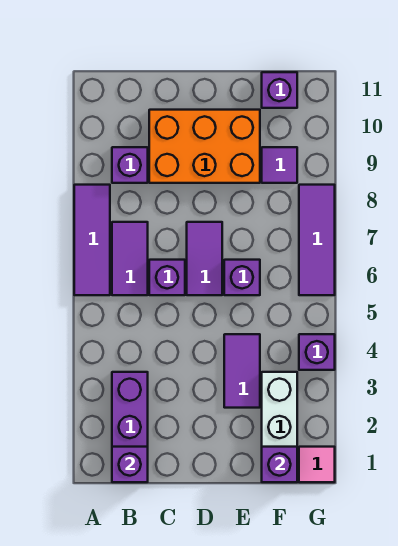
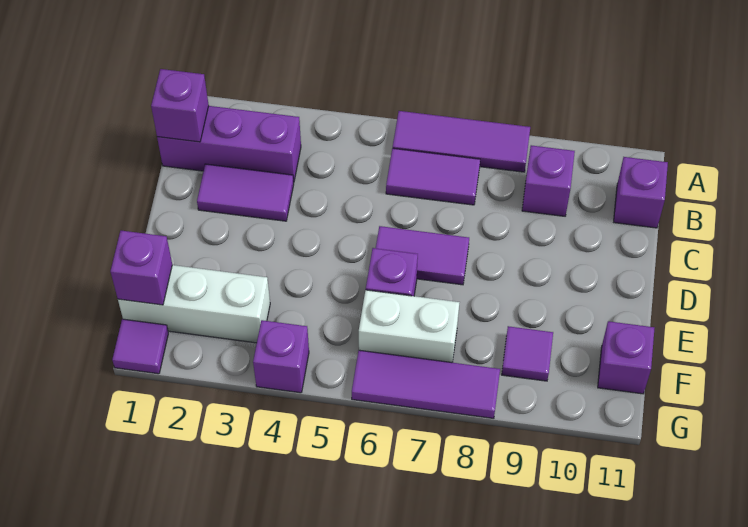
purple 1x1 brick [149,260,185,295] -> purple 1x1 brick moved to [614,157,668,228]
orange 2x3 brick [149,110,260,183] -> none
purple 1x2 tile [224,334,260,408] -> purple 1x2 tile moved to [197,164,294,221]
none -> white 1x2 brick [359,290,460,362]
pink 1x1 tile [299,447,335,482] -> purple 1x1 tile [112,319,168,374]

